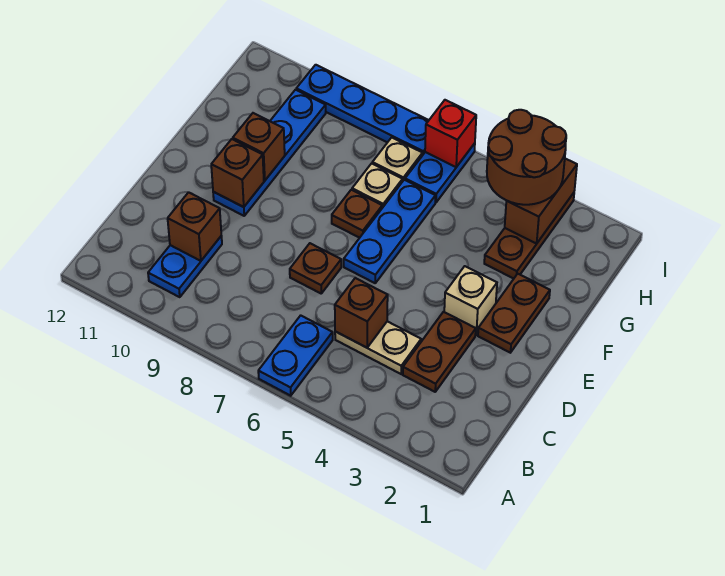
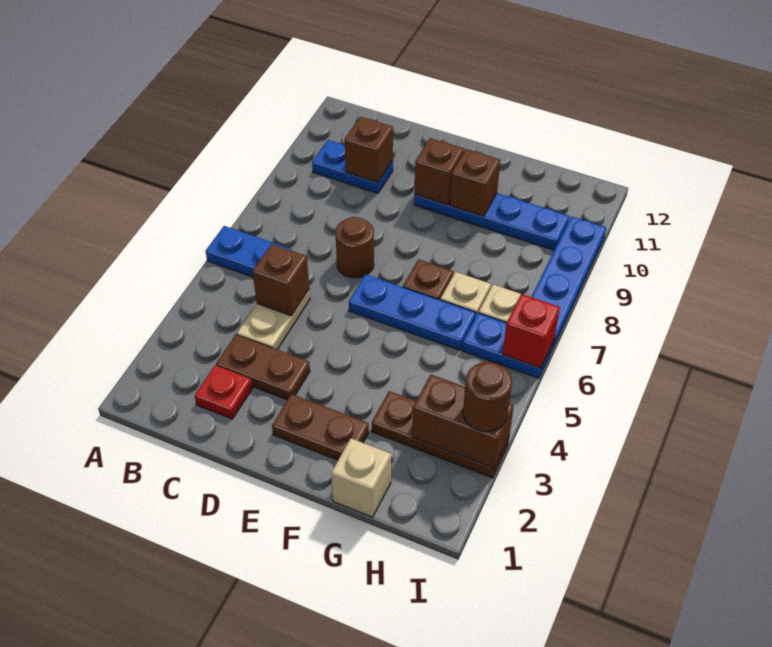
none -> red 1x1 plate [195,365,252,419]
brown 1x1 plate [290,243,341,293] -> brown 1x1 round brick [335,217,374,278]
tan 1x1 brick [444,266,497,335] -> tan 1x1 brick moved to [331,438,391,517]
brown 2x2 round brick [487,110,566,205] -> brown 1x1 round brick [463,362,512,432]

